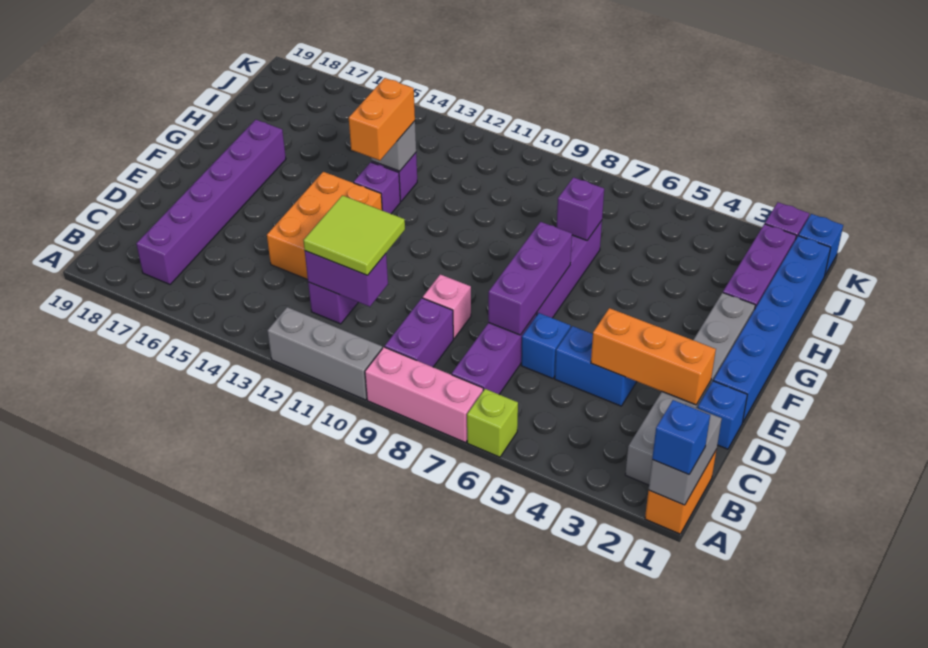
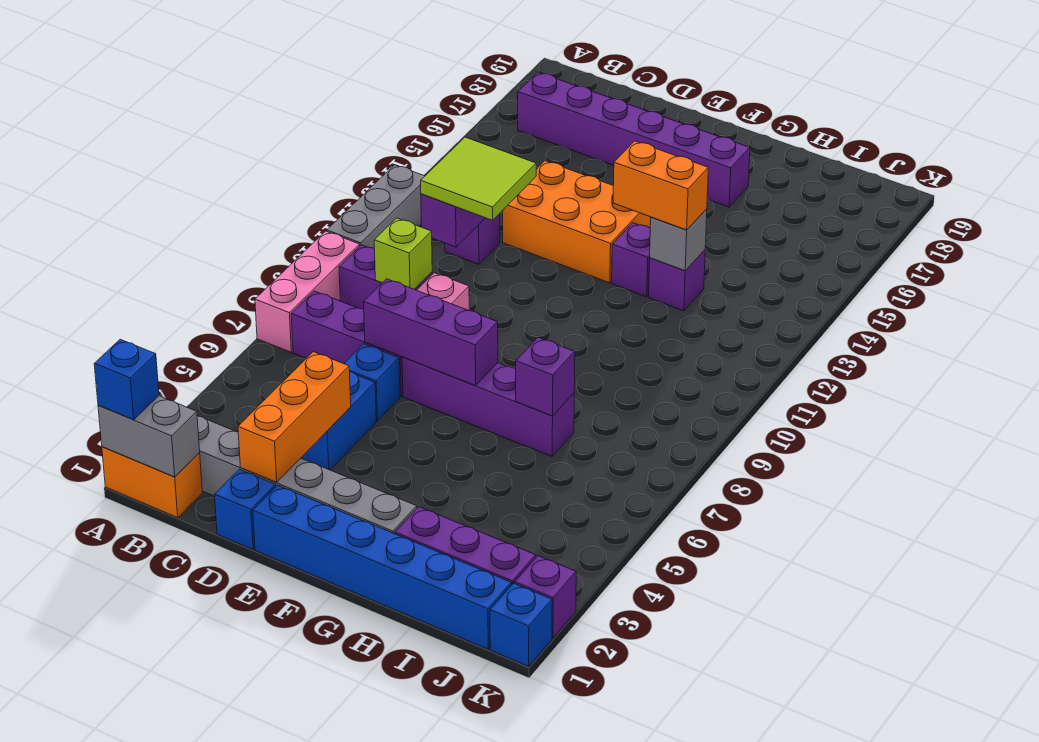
lime 1x1 brick [467,389,518,457] -> lime 1x1 brick moved to [374,218,432,289]

